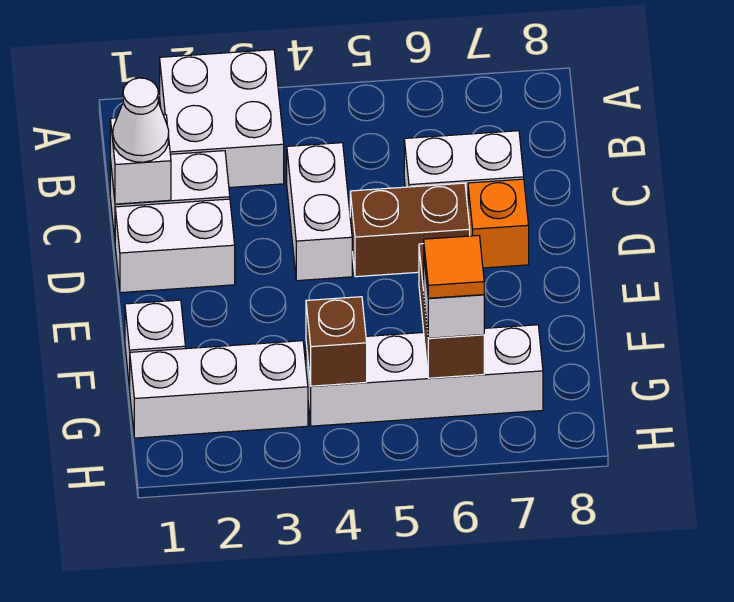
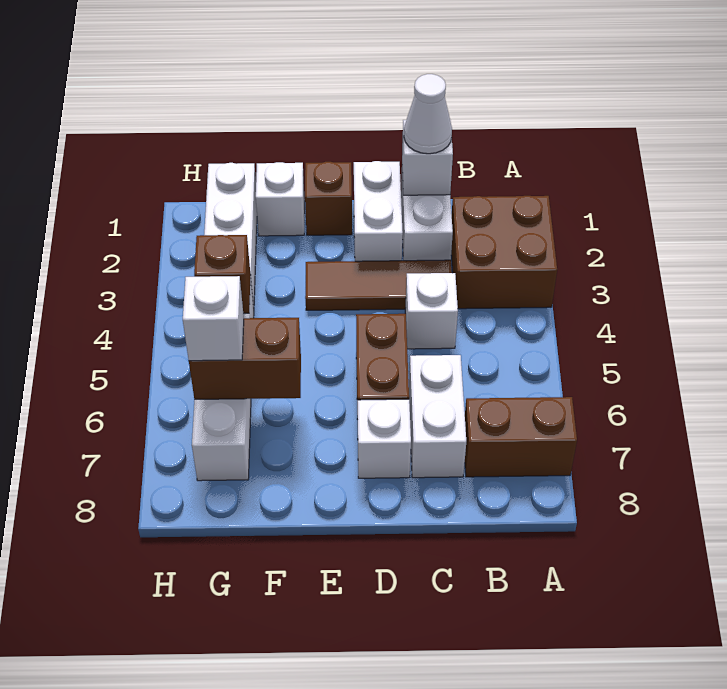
white 2x2 brick [160,50,284,188] -> brown 2x2 brick [451,196,557,309]
none -> brown 1x2 brick [465,397,577,477]
none -> brown 1x3 tile [305,260,452,310]
white 1x2 brick [287,143,352,281] -> white 1x1 brick [405,273,458,349]
orange 1x1 brick [468,179,529,268] -> white 1x1 brick [358,399,411,478]
none -> brown 1x1 brick [305,162,352,235]
orange 1x1 tile [424,235,484,298] -> none

